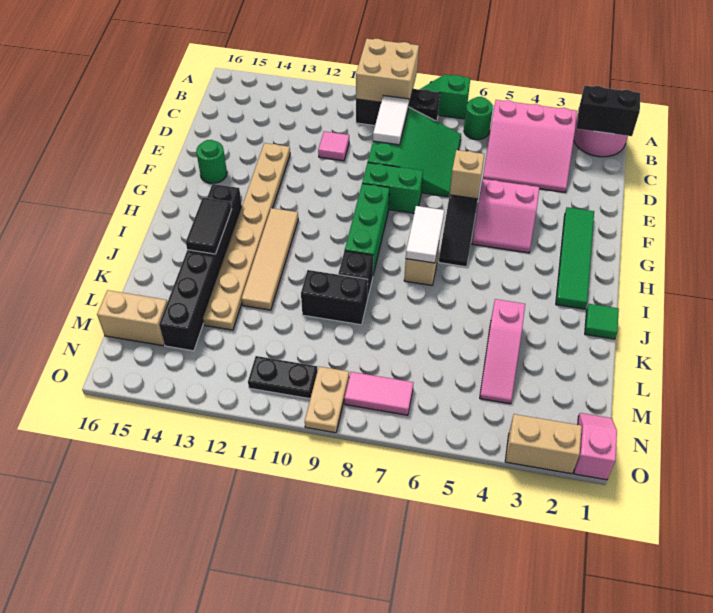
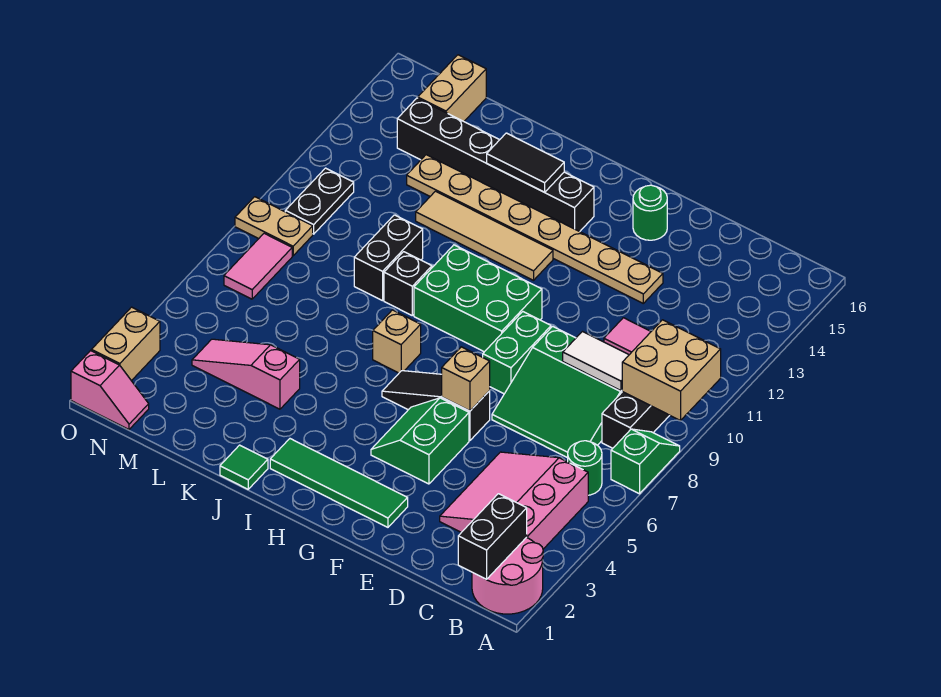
pink 2x2 slope [472,179,539,253] -> green 2x2 slope [371,398,469,484]
green 1x3 brick [345,184,389,274] -> green 2x3 brick [414,245,542,352]
white 1x2 tile [406,206,444,263] -> none

